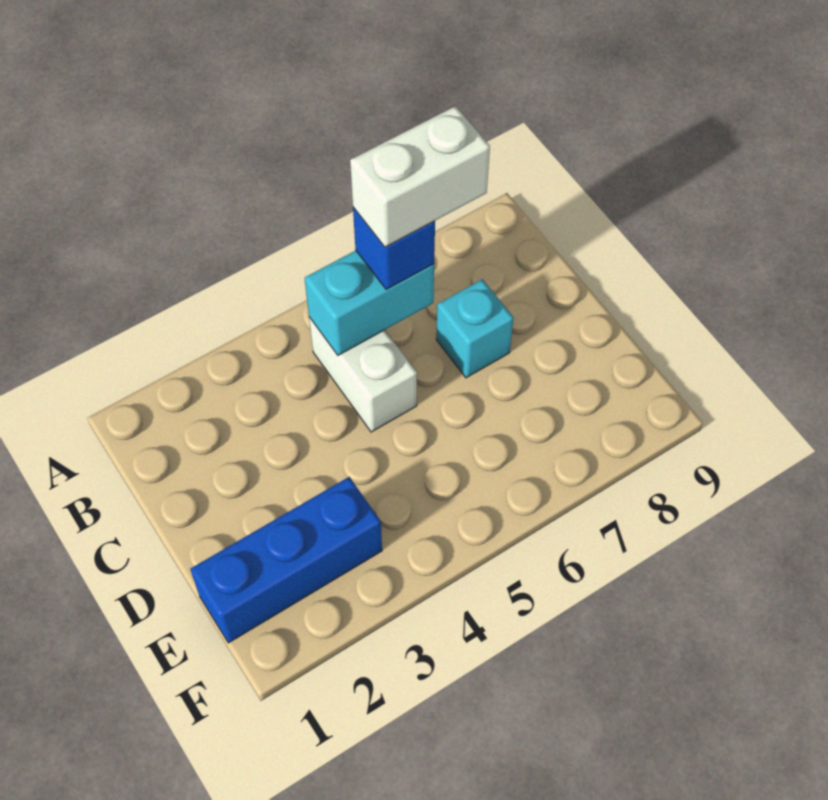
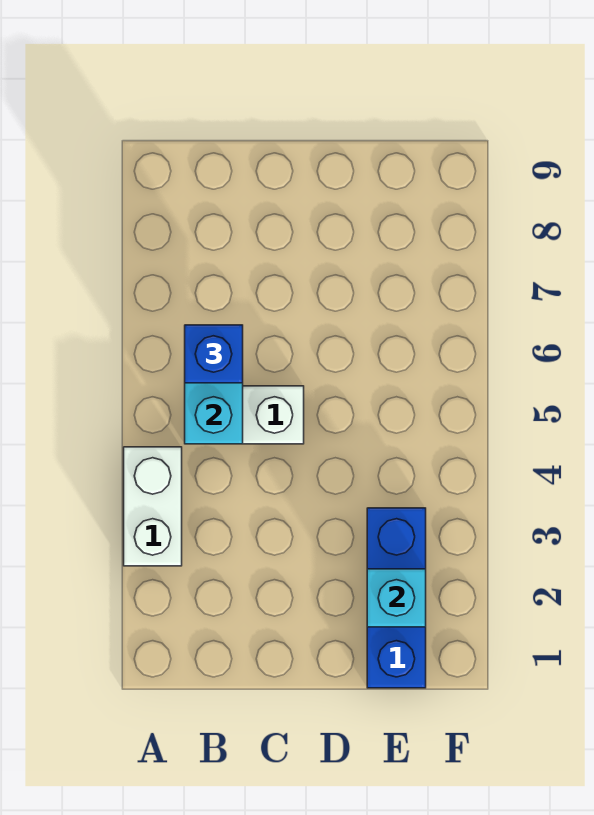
white 1x2 brick [350,106,490,247] -> white 1x2 brick moved to [124,447,182,566]
cyan 1x1 brick [436,279,513,378] -> cyan 1x1 brick moved to [367,569,426,627]

